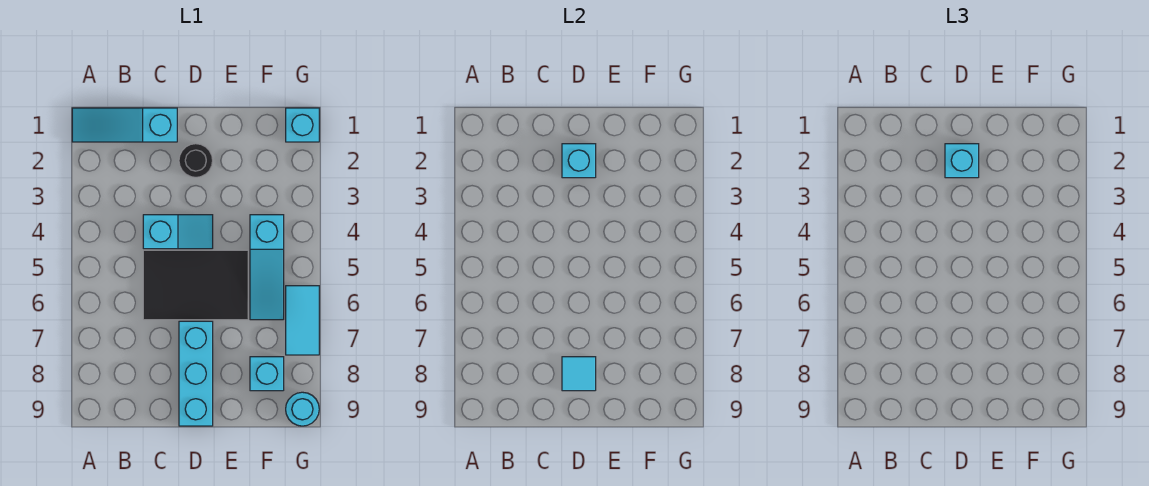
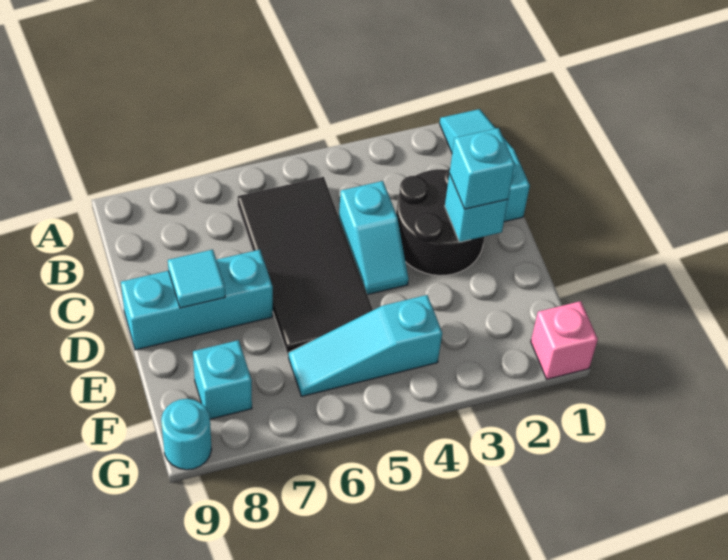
black 2x3 tile [143,250,248,320] -> black 2x4 tile [238,177,373,356]
black 1x1 round brick [179,144,213,177] -> black 2x2 round brick [396,168,484,276]
cyan 1x1 brick [286,108,319,142] -> pink 1x1 brick [531,301,598,379]
cyan 1x2 tile [286,286,319,355] -> none

